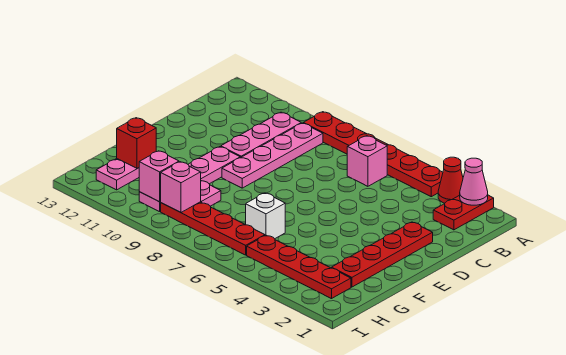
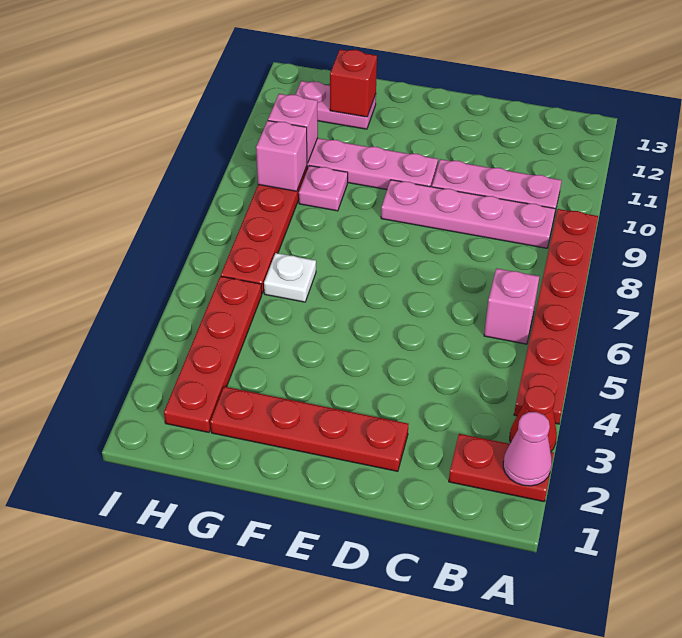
white 1x1 brick [246,193,285,239] -> white 1x1 plate [264,253,316,302]

